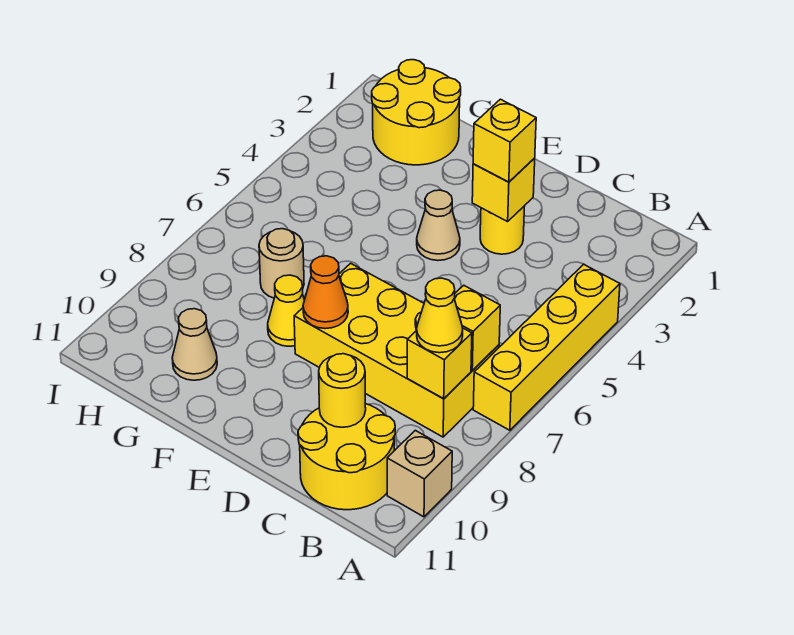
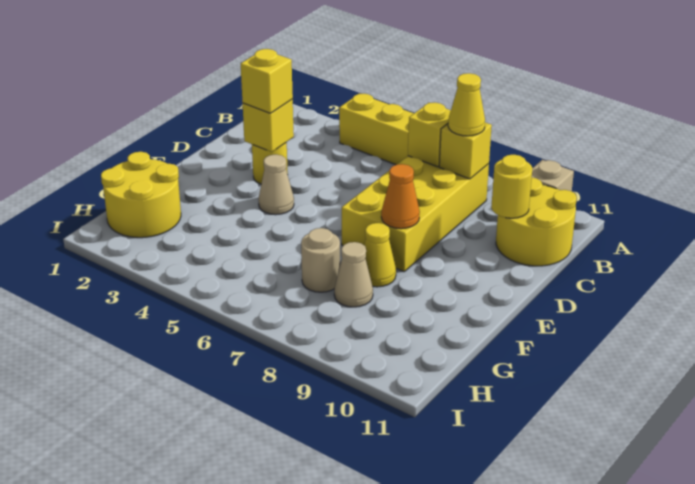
tan 1x1 cone [172,309,217,380] -> tan 1x1 cone moved to [334,242,373,307]

